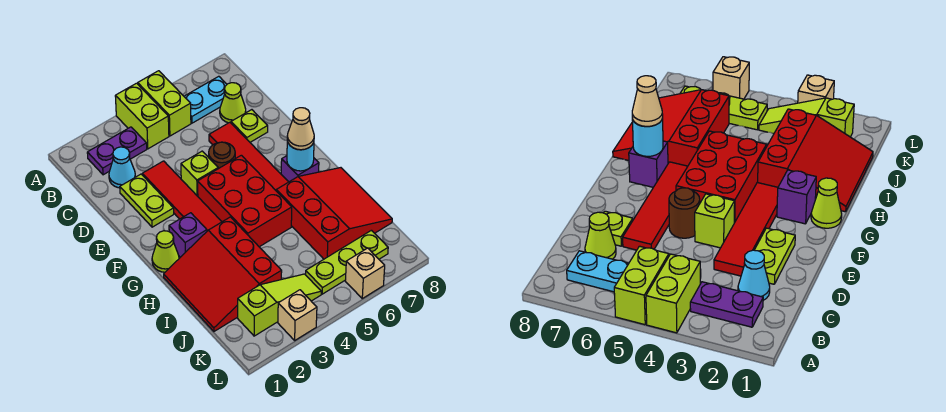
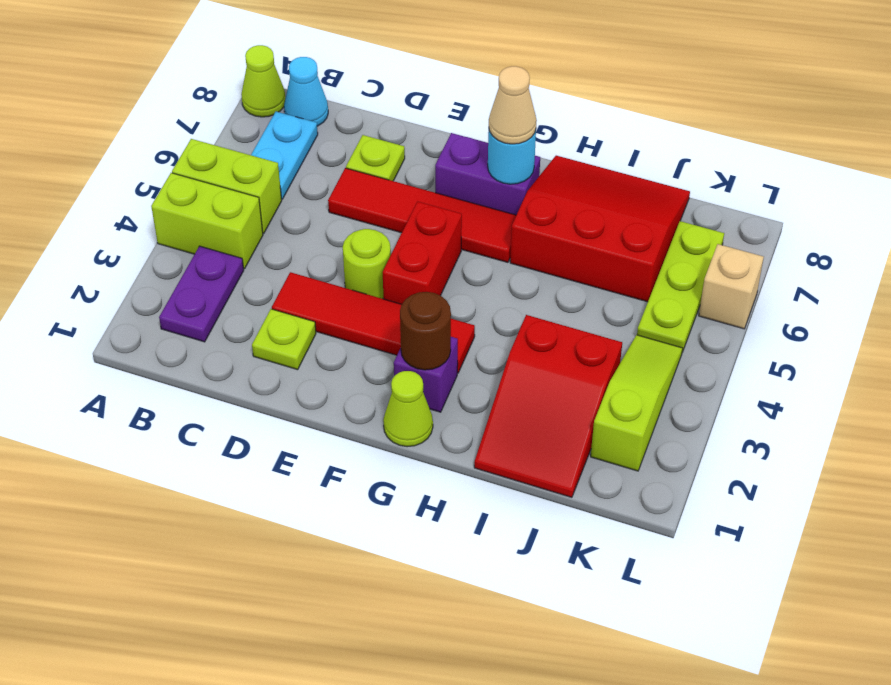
cyan 1x1 cone [109,147,135,188] -> cyan 1x1 cone moved to [284,57,328,126]
lime 1x1 cone [220,83,246,123] -> lime 1x1 cone moved to [241,45,285,117]
lime 1x2 plate [120,174,174,227] -> lime 1x1 plate [252,309,316,370]
lime 1x1 brick [181,151,218,196] -> lime 1x1 round brick [343,229,391,299]
brown 1x1 round brick [209,142,235,169] -> brown 1x1 round brick moved to [400,292,451,370]
red 2x3 brick [198,155,292,247] -> red 1x2 brick [383,202,462,304]
purple 1x1 brick [281,156,319,182] -> purple 1x2 brick [435,133,540,215]
red 3x3 slope [164,217,282,331] -> red 2x3 slope [474,315,622,497]
tan 1x1 brick [278,290,317,340] -> none

